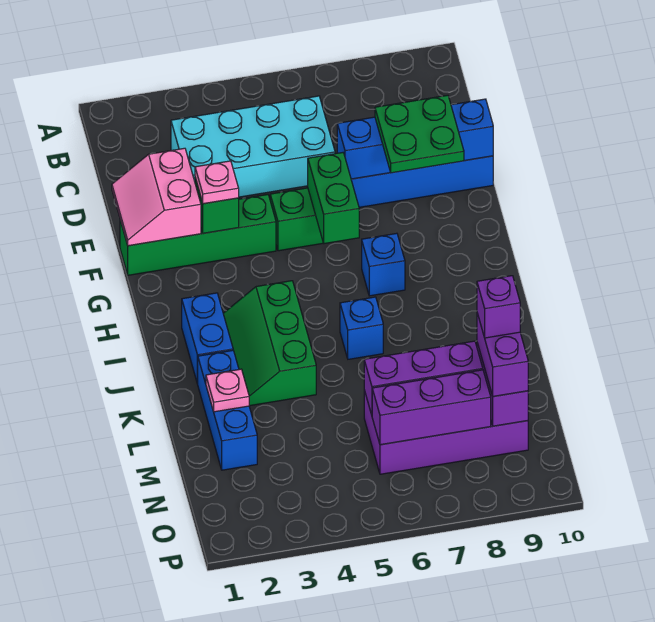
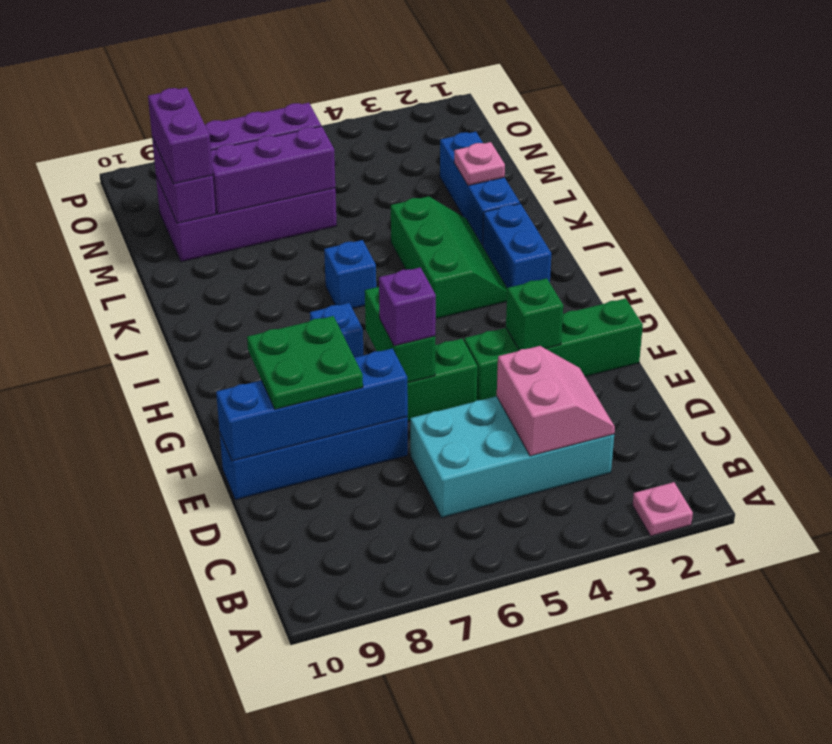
pink 2x2 slope [112,148,201,246] -> pink 2x2 slope moved to [497,346,615,456]
pink 1x1 plate [195,161,239,204] -> pink 1x1 plate moved to [633,482,693,536]
purple 1x1 brick [477,276,520,338] -> purple 1x1 brick moved to [379,268,436,346]

